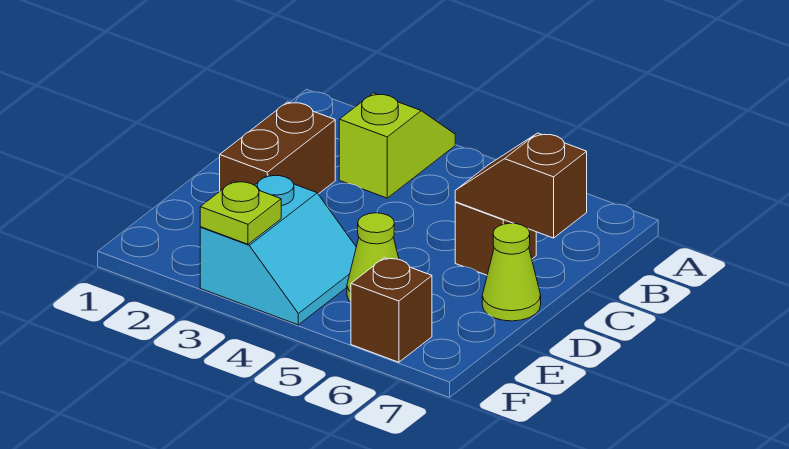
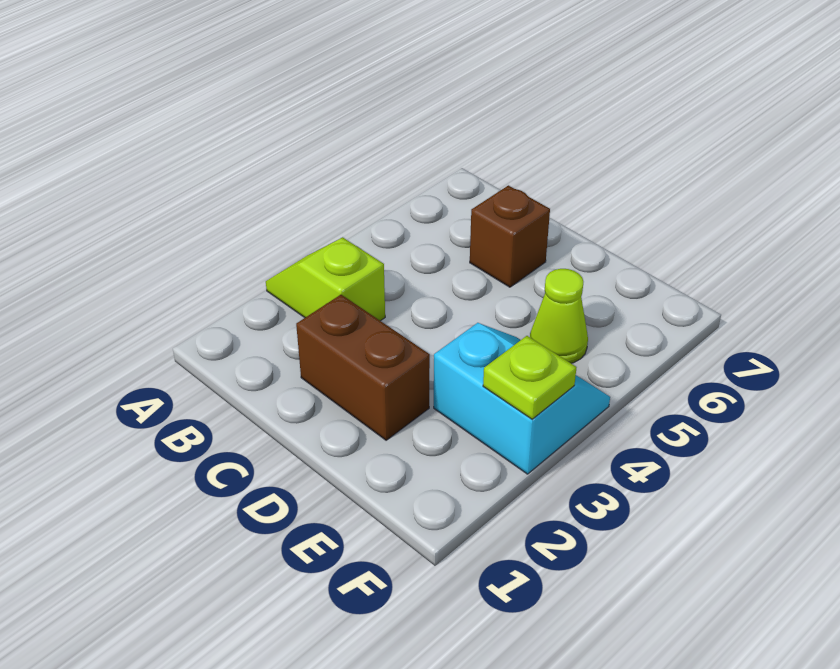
brown 1x2 slope [455,133,587,238] -> none
lime 1x1 cone [482,223,541,321] -> none
brown 1x1 brick [351,258,432,362] -> none

